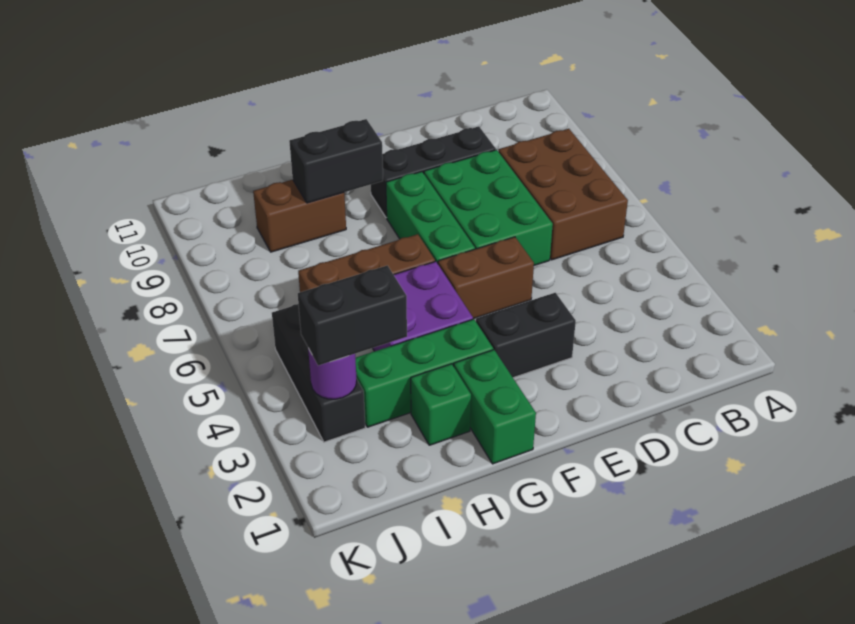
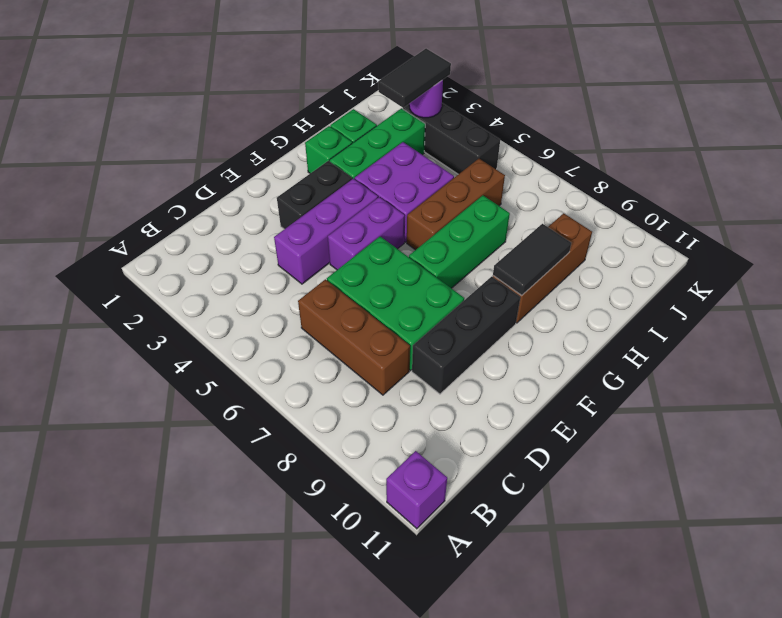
none -> purple 1x1 brick [386,451,447,529]
brown 2x3 brick [498,129,628,260] -> brown 1x3 brick [298,279,410,395]
none -> purple 1x3 brick [274,179,378,284]
brown 1x2 brick [438,237,534,319] -> purple 1x2 brick [328,197,405,270]
green 1x3 brick [386,172,475,264] -> green 1x3 brick turned to [409,195,510,288]
green 1x2 brick [454,350,536,464] -> green 1x1 brick [305,126,352,173]
black 1x2 brick [289,119,383,203] -> black 1x2 tile [493,224,571,295]
brown 1x2 brick [253,180,346,252] -> brown 1x3 brick [493,213,592,323]
black 1x2 brick [298,265,407,366] -> black 1x2 tile [378,49,451,108]

